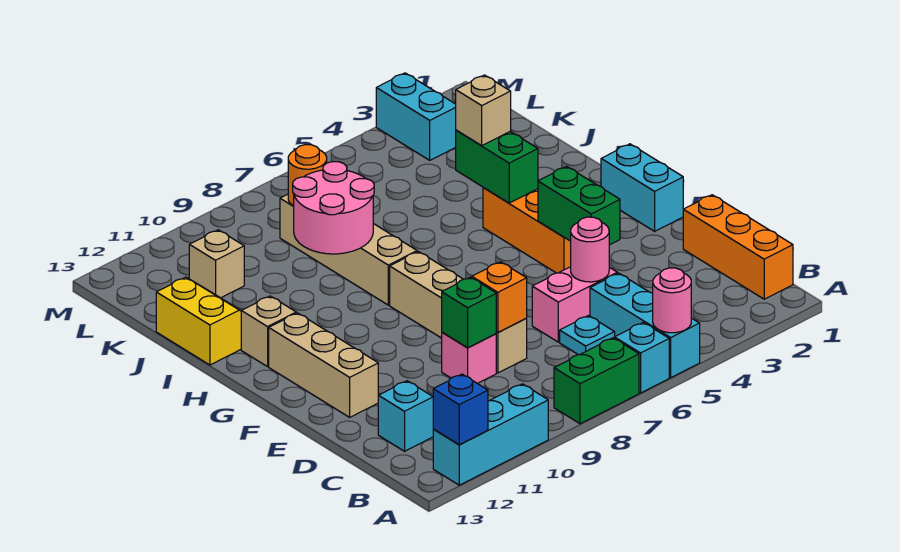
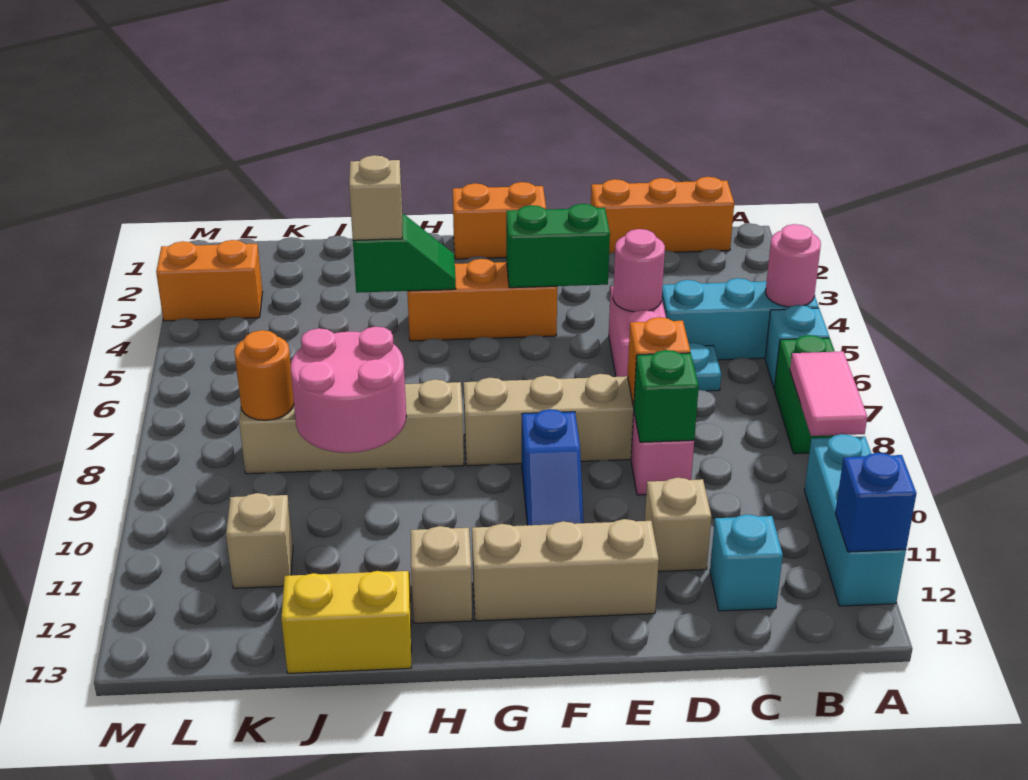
none -> pink 1x2 tile [790,351,867,436]
none -> tan 1x1 brick [645,477,712,571]
cyan 1x2 brick [601,144,683,231] -> orange 1x2 brick [453,182,546,259]
none -> blue 1x2 slope [522,409,584,525]
green 1x2 brick [456,130,538,203] -> green 1x2 slope [353,214,456,293]
cyan 1x2 brick [376,73,456,160] -> orange 1x2 brick [156,240,263,321]

